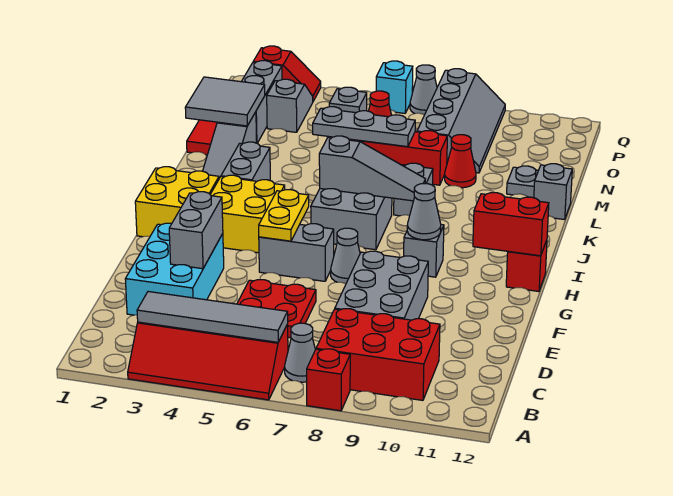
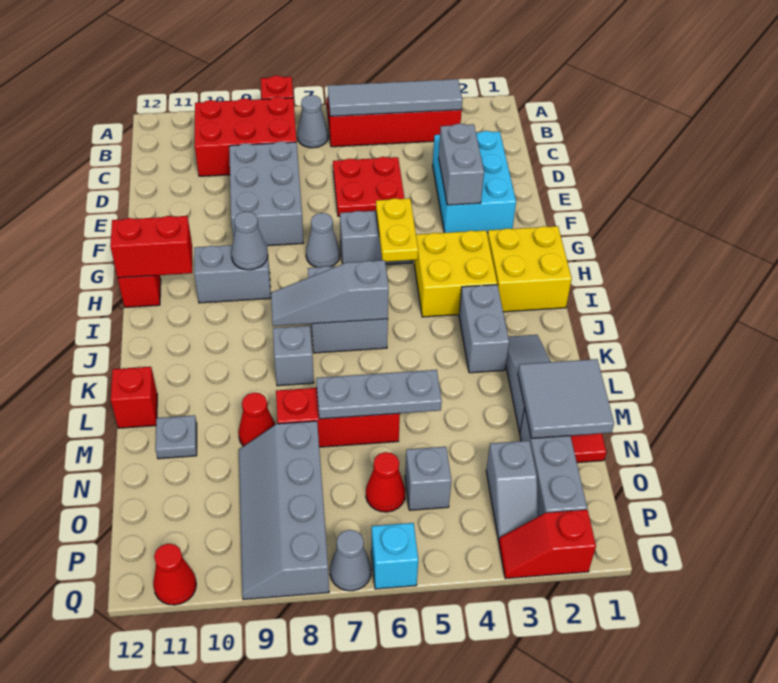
grey 1x1 brick [404,225,444,277] -> grey 1x2 brick [194,243,271,303]
grey 1x1 brick [534,164,572,220] -> red 1x1 brick [111,367,157,428]
none -> red 1x1 cone [153,544,196,605]

